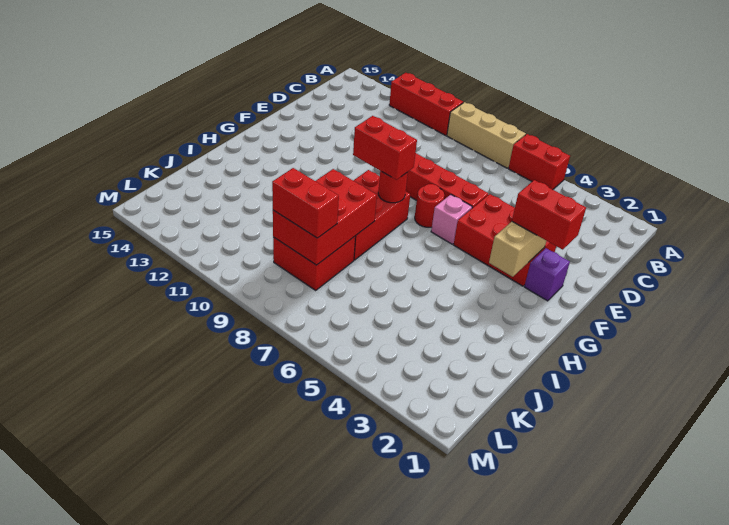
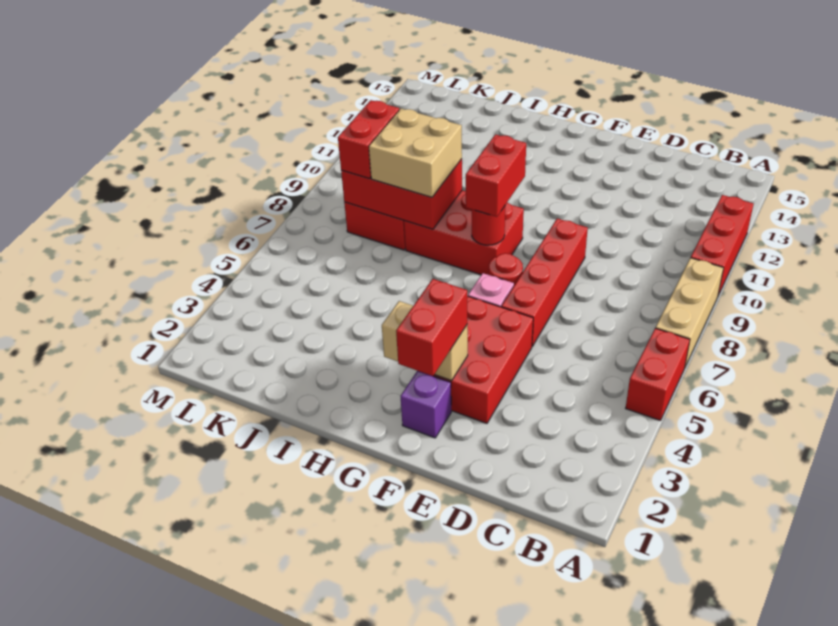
none -> tan 2x2 brick [369,109,462,197]

